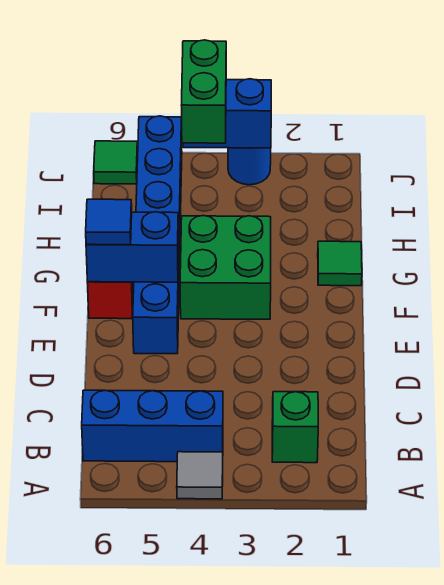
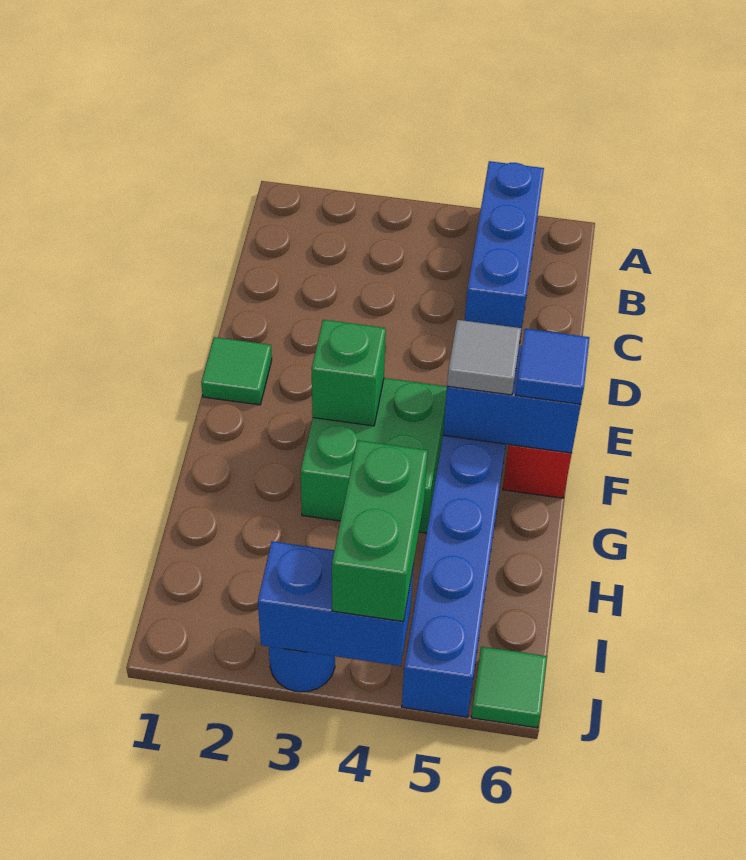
grey 1x1 tile [177,452,223,499] -> grey 1x1 tile moved to [447,320,521,395]
green 1x1 brick [272,392,318,463] -> green 1x1 brick moved to [312,320,386,426]
blue 1x3 brick [82,390,223,462] -> blue 1x3 brick turned to [465,161,544,343]
green 1x1 tile [318,241,362,286] -> green 1x1 tile moved to [201,337,272,405]

